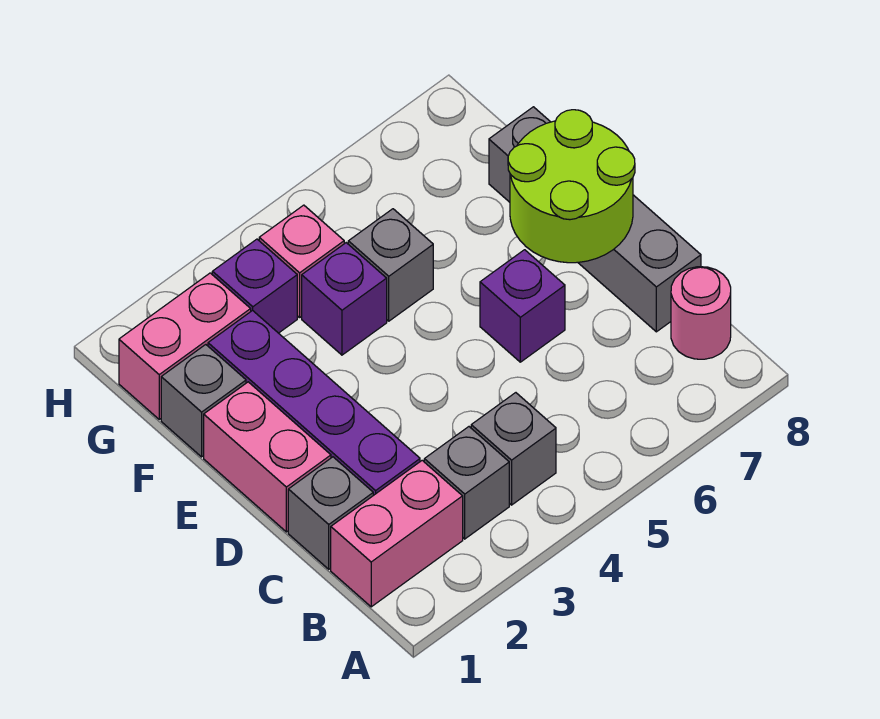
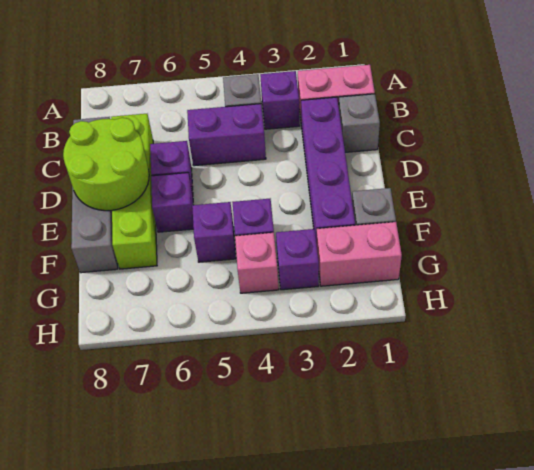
grey 1x1 brick [424,427,509,539] -> purple 1x1 brick [260,71,300,129]
pink 1x1 round brick [671,267,731,359] -> none
none -> purple 1x2 brick [187,104,266,166]
none -> lime 1x4 brick [111,114,157,269]
pink 1x2 brick [204,382,331,532] -> none
none -> purple 1x1 brick [151,173,194,232]
grey 1x1 brick [348,209,433,321] -> purple 1x1 brick [192,202,236,262]

